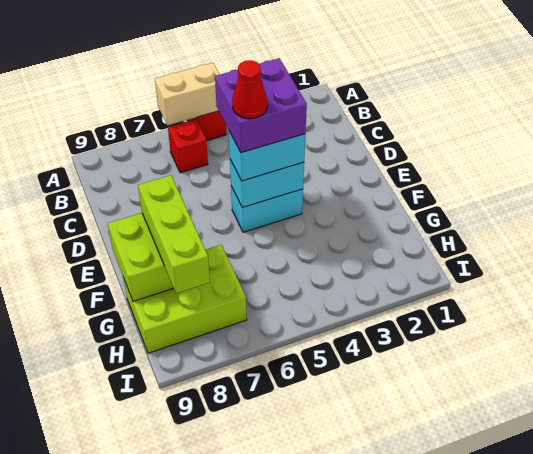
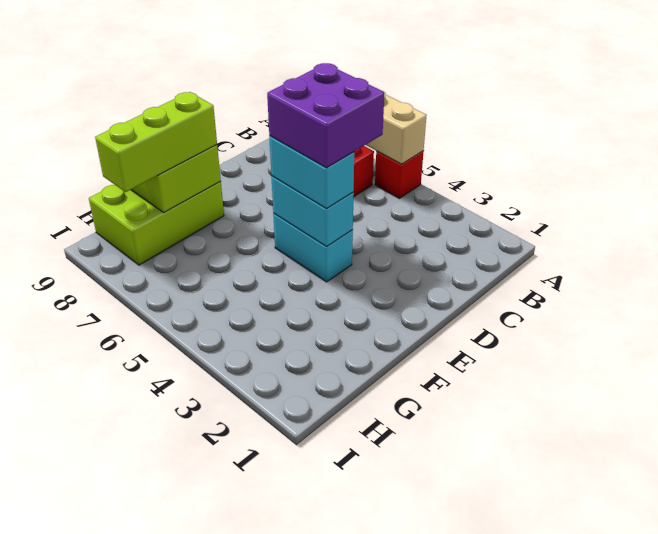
red 1x1 cone [232,60,267,119] -> none
lime 2x3 brick [123,245,247,353] -> lime 2x3 brick turned to [89,181,224,265]

